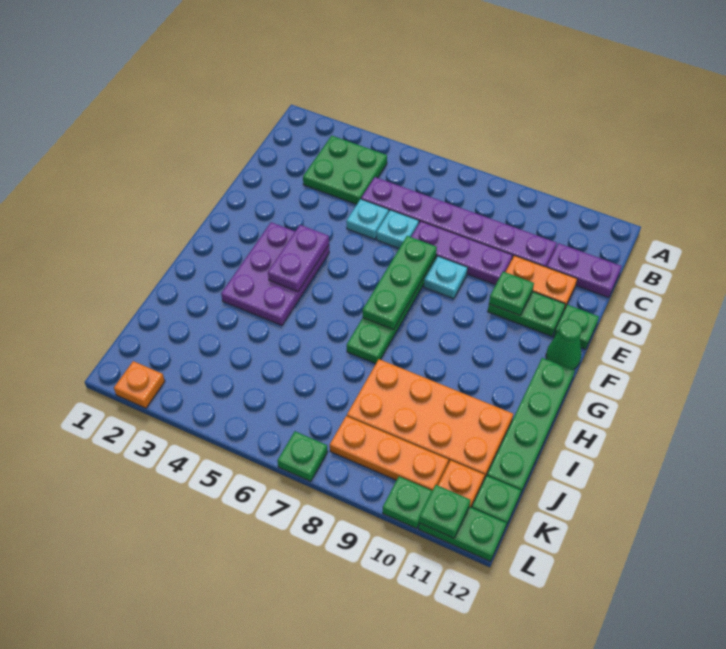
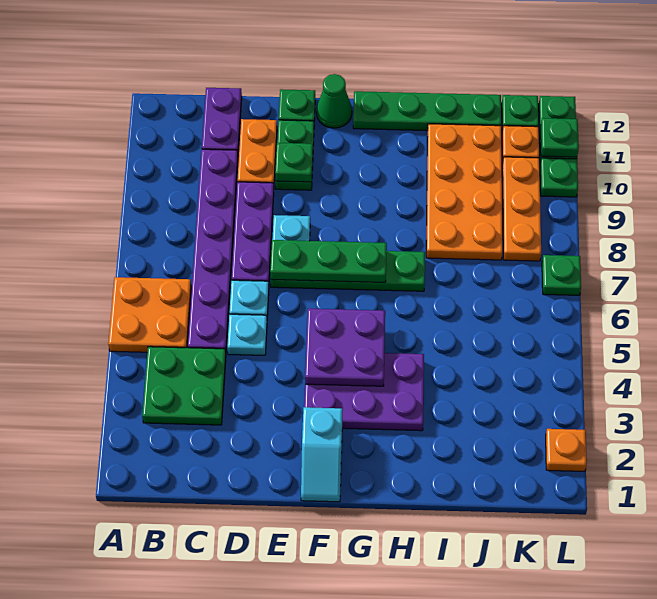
none -> orange 2x2 plate [108,277,191,352]
none -> cyan 1x2 slope [301,407,342,502]
purple 1x2 plate [268,225,329,292] -> purple 2x2 plate [305,309,385,386]

